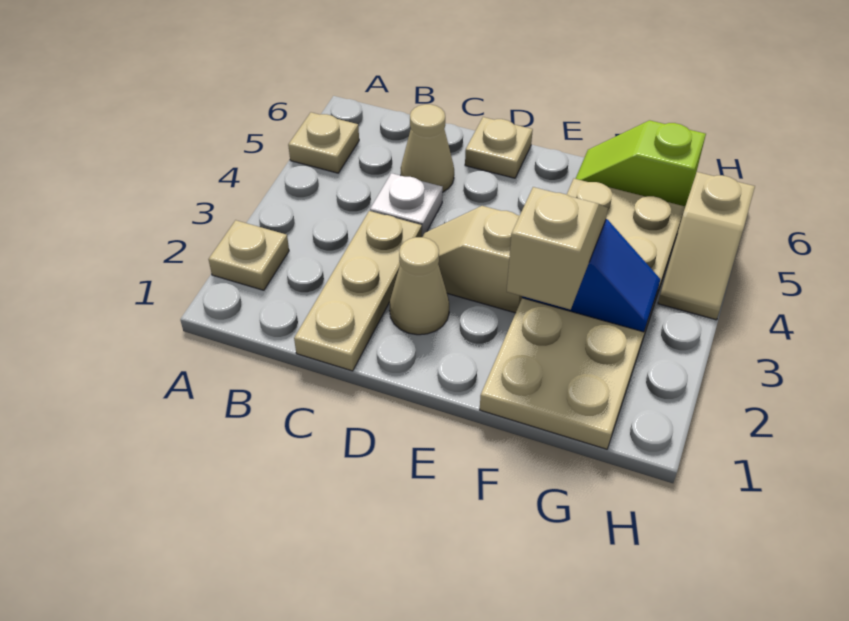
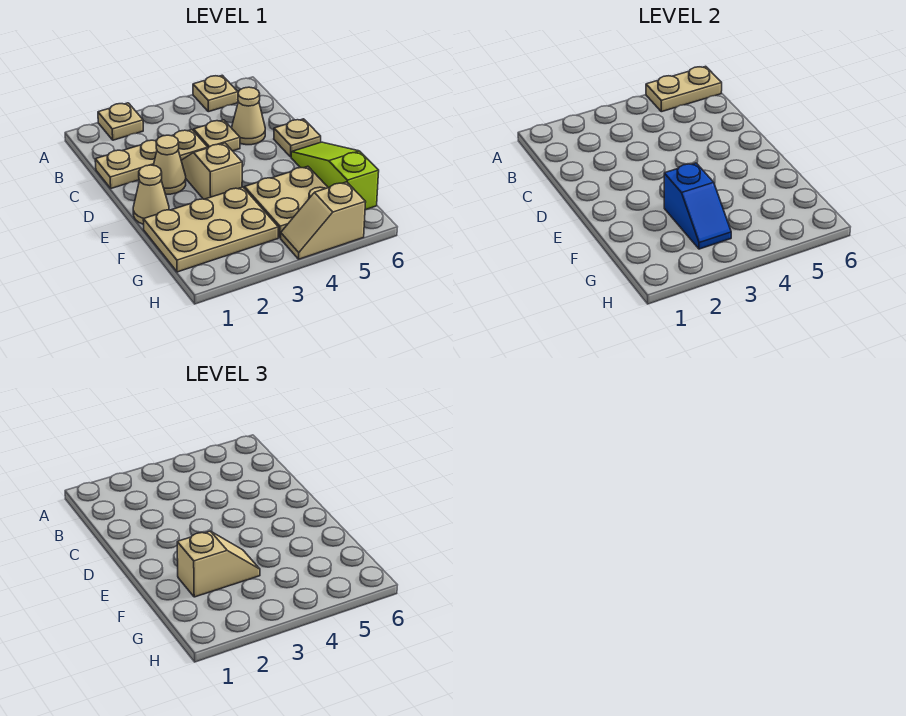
none -> tan 1x2 plate [646,66,722,112]
white 1x1 plate [370,173,443,237] -> tan 1x1 plate [194,120,240,151]
none -> tan 1x1 cone [133,165,169,224]
lime 1x2 slope [576,120,706,206] -> lime 1x3 slope [291,142,379,210]

